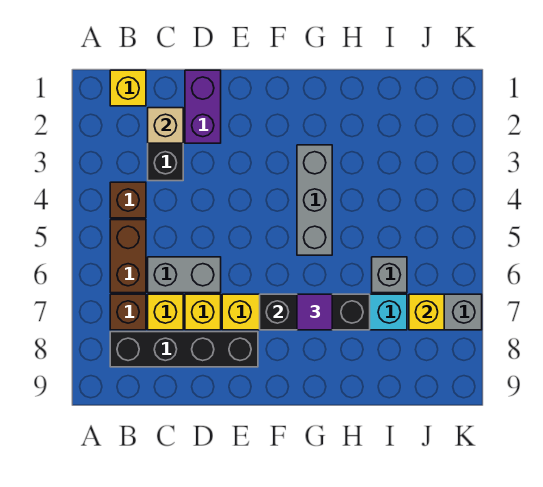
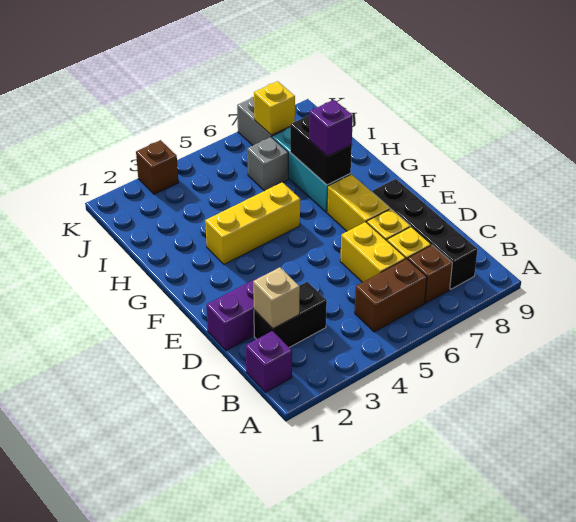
yellow 1x1 brick [110,70,146,106] -> purple 1x1 brick [246,331,292,392]
brown 1x1 brick [110,182,146,218] -> brown 1x1 brick moved to [136,140,178,194]
grey 1x2 brick [148,257,221,293] -> yellow 1x2 brick [340,222,406,282]
black 1x3 brick [260,294,370,330] -> black 1x2 brick [290,115,352,185]
grey 1x3 brick [297,145,332,255] -> yellow 1x3 brick [205,182,300,264]
purple 1x1 tile [297,294,332,330] -> purple 1x1 brick [309,100,353,156]

